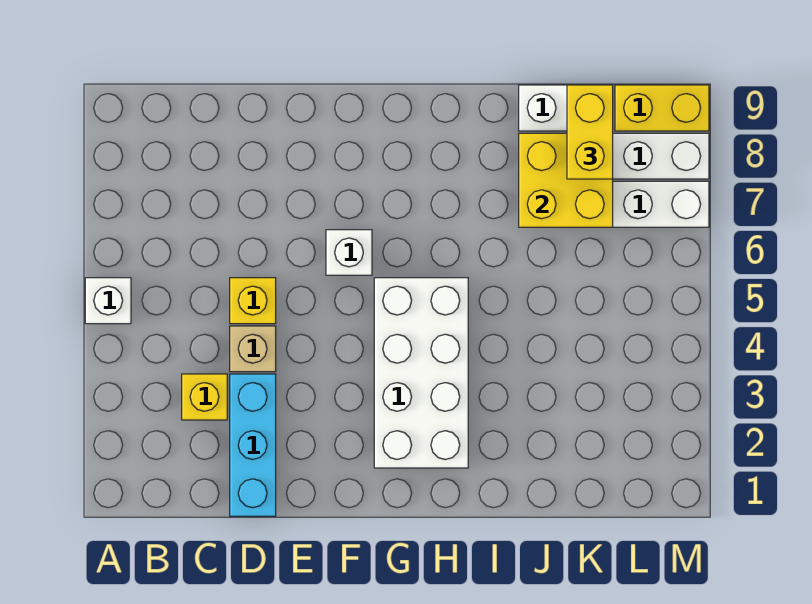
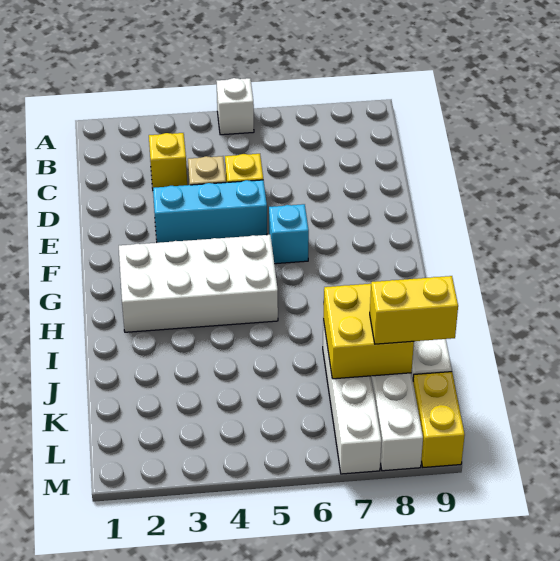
cyan 1x3 brick [230,374,276,516] -> cyan 1x3 brick moved to [153,180,267,243]
white 1x1 brick [326,230,372,275] -> cyan 1x1 brick [269,204,309,264]

